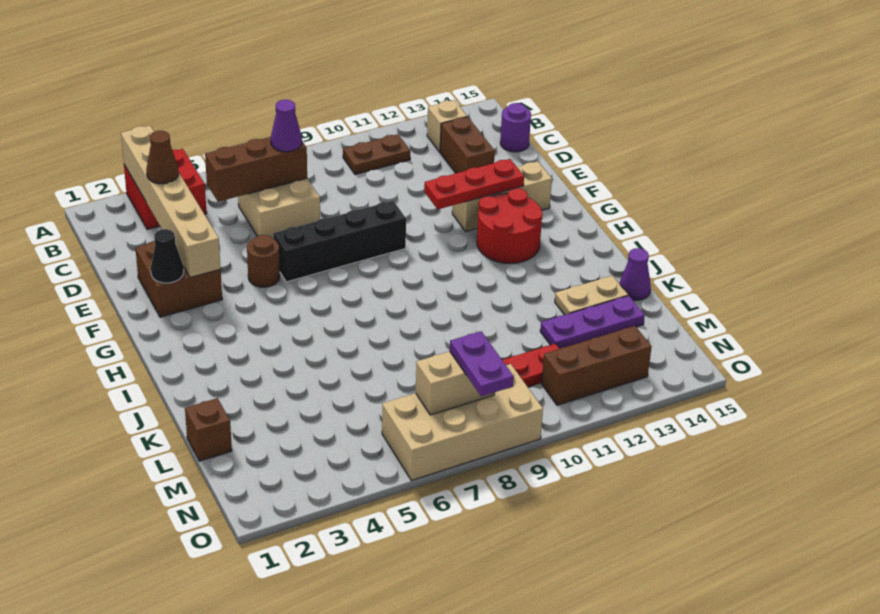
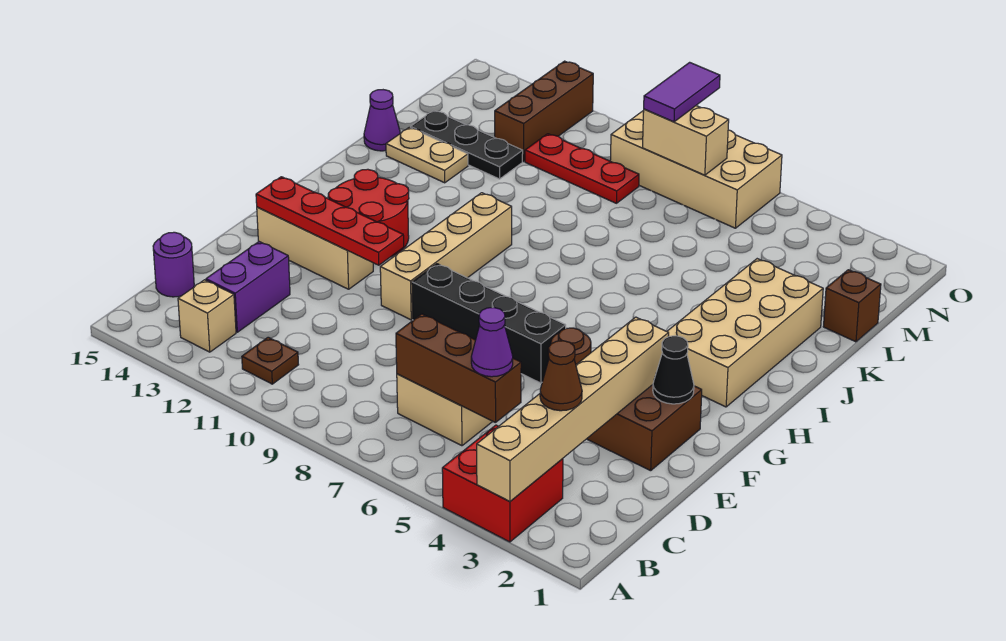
brown 1x2 plate [343,134,410,175] -> brown 1x1 plate [242,337,299,384]
purple 1x1 cone [271,99,302,152] -> purple 1x1 cone moved to [471,307,513,377]
brown 1x2 brick [440,117,495,173] -> purple 1x2 brick [206,242,290,332]
none -> tan 1x4 brick [380,193,512,320]
red 1x3 plate [424,159,524,209] -> red 1x4 plate [256,177,404,265]
none -> tan 2x4 brick [667,259,823,407]
purple 1x3 plate [540,296,645,349] -> black 1x3 plate [411,110,523,179]
purple 1x2 plate [450,331,514,396] -> purple 1x2 tile [644,62,720,122]
brown 1x3 brick [542,326,652,405] -> brown 1x3 brick turned to [495,61,593,161]

